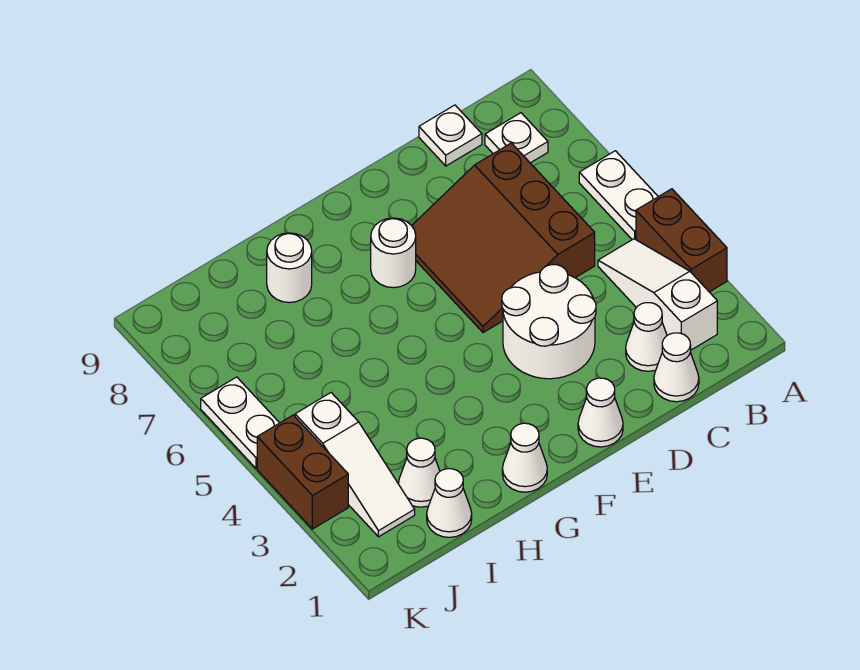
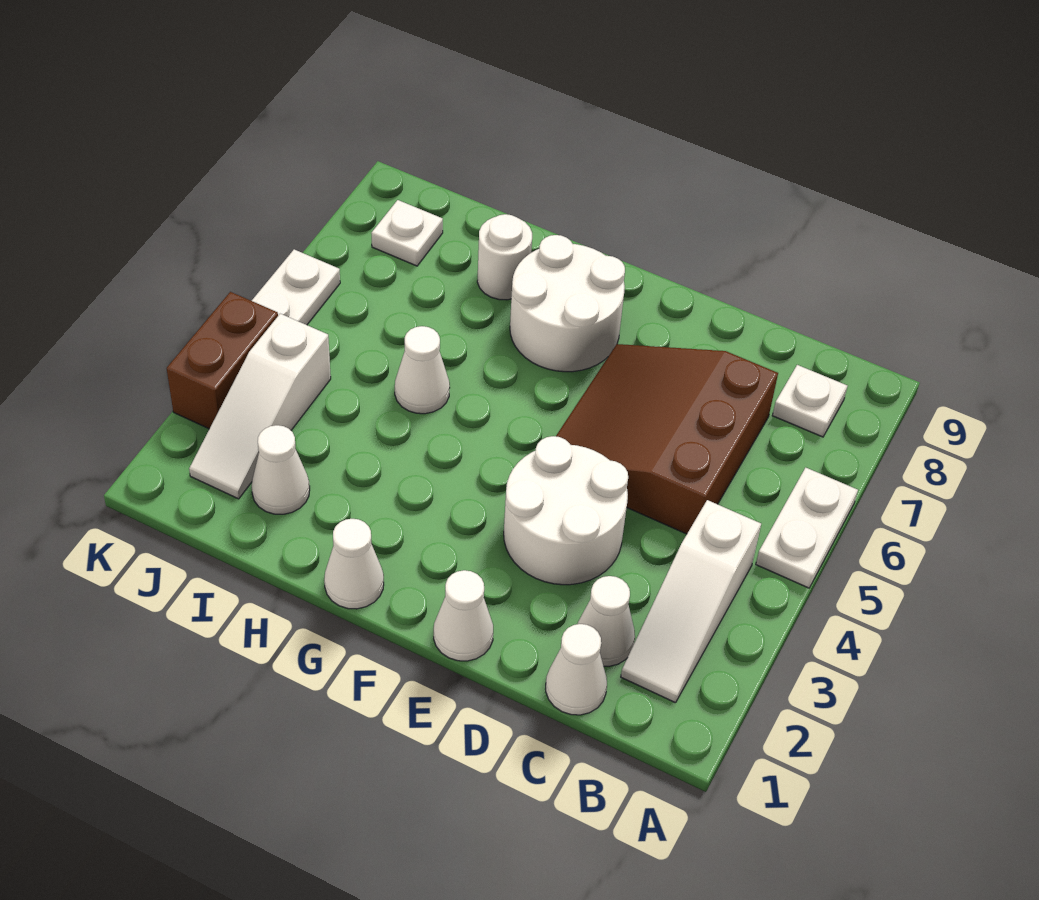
brown 1x2 brick [636,189,727,292] -> none
white 1x3 slope [598,239,717,350] -> white 1x3 slope turned to [621,500,761,703]
white 1x1 plate [419,105,482,166] -> white 1x1 plate moved to [371,200,443,266]
white 1x1 round brick [371,218,416,288] -> white 2x2 round brick [510,235,625,372]
white 1x1 cone [427,469,472,537] -> white 1x1 cone moved to [395,326,450,414]

